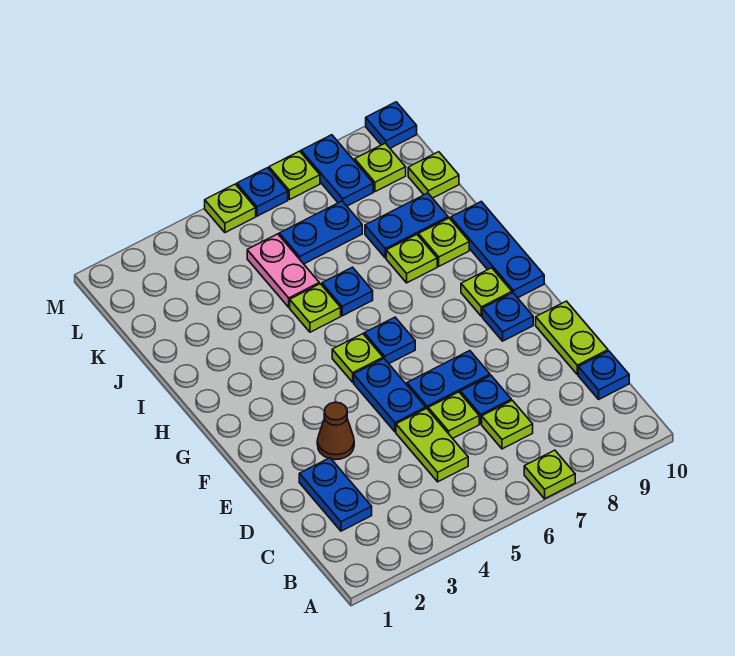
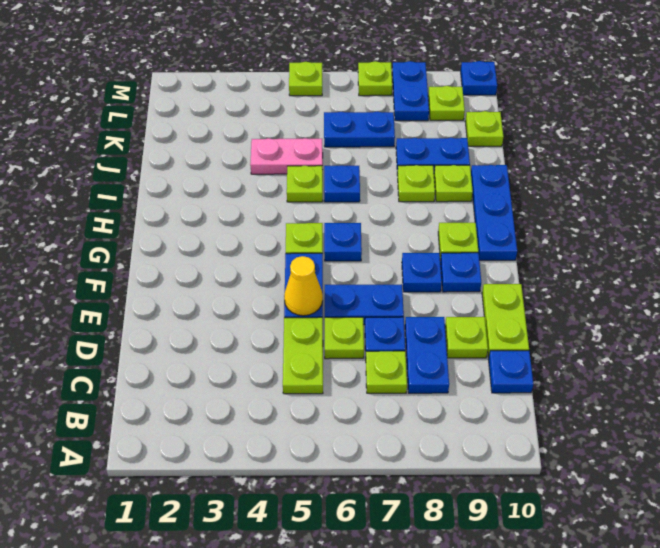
lime 1x1 plate [524,450,575,499] -> lime 1x1 plate moved to [445,317,488,358]
blue 1x2 plate [299,458,372,531] -> blue 1x2 plate moved to [405,317,449,393]
brown 1x1 cone [317,402,354,460] -> none
none -> yellow 1x1 cone [284,256,323,316]
pink 1x2 plate [247,234,319,307] -> pink 1x2 plate turned to [250,138,323,174]
blue 1x1 plate [237,168,288,216] -> blue 1x1 plate moved to [402,253,442,292]

